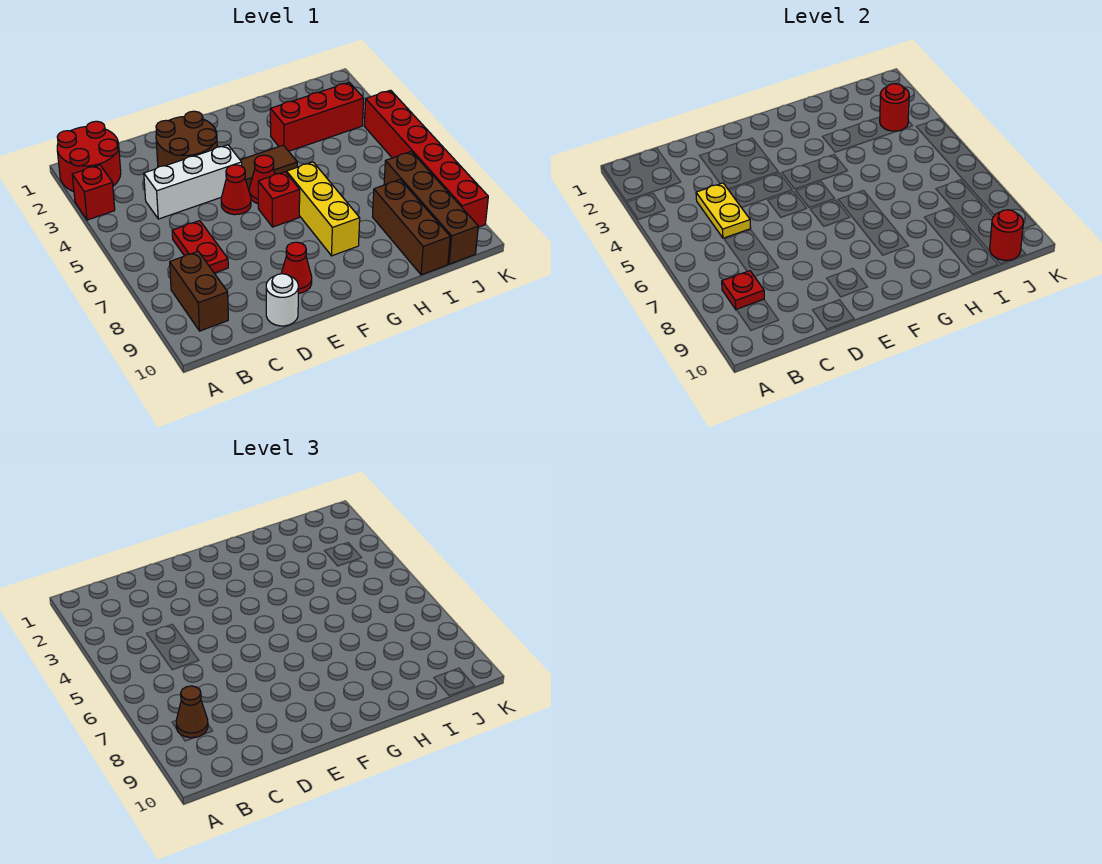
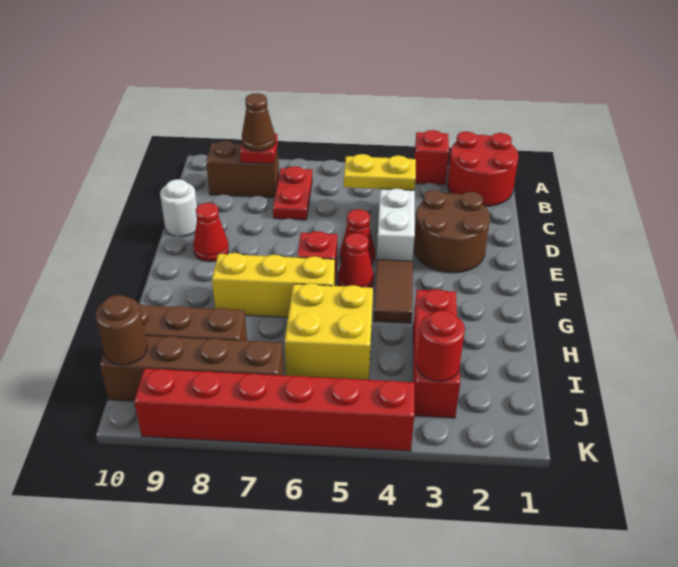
red 1x2 plate [172,221,228,273] -> red 1x2 plate turned to [273,166,312,220]
none -> yellow 2x2 brick [285,283,373,380]
red 1x1 round brick [990,210,1023,261] -> brown 1x1 round brick [95,295,147,365]

